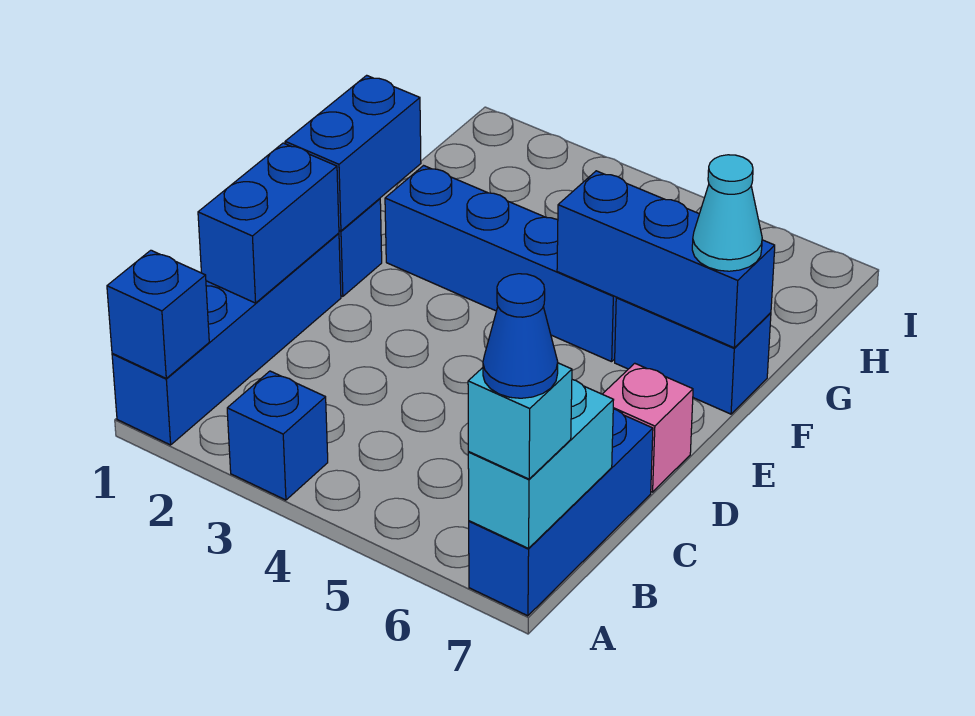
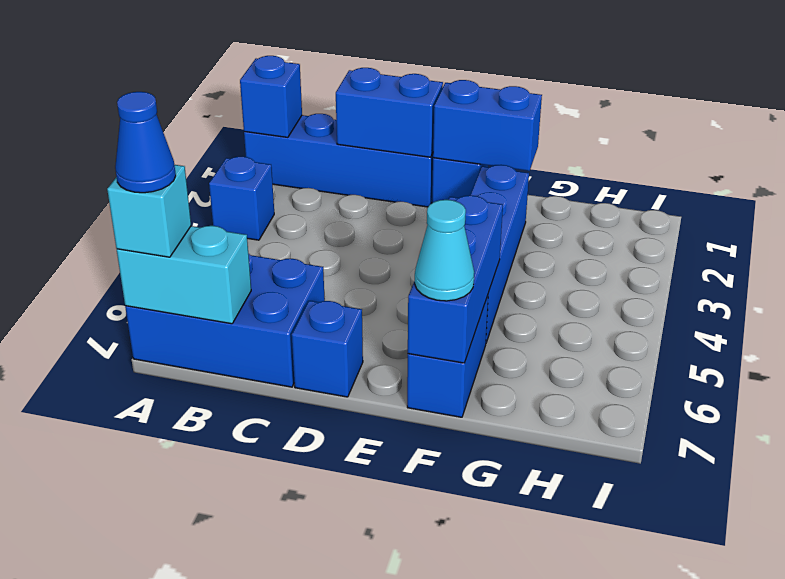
blue 1x3 brick [469,409,653,616] -> blue 2x3 brick [125,253,325,387]
pink 1x1 brick [603,363,693,492] -> blue 1x1 brick [292,301,363,397]

